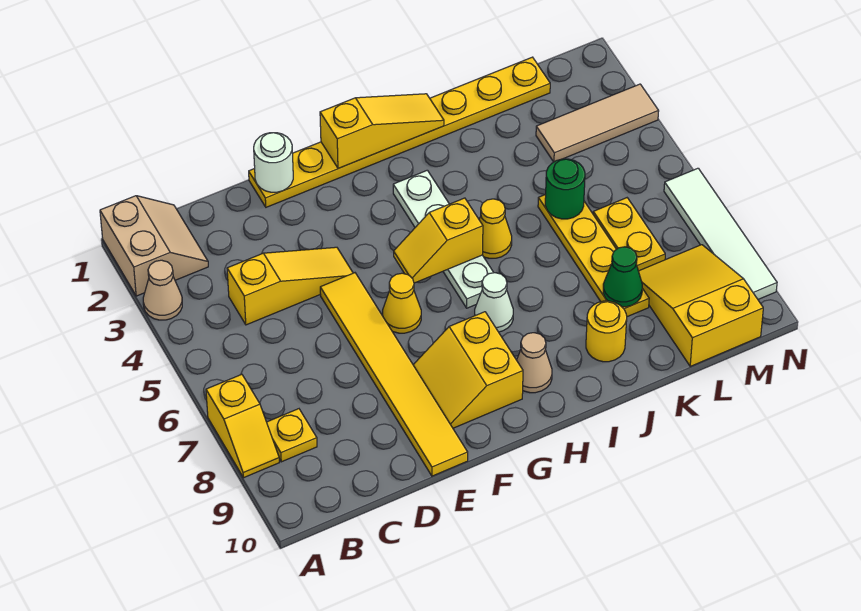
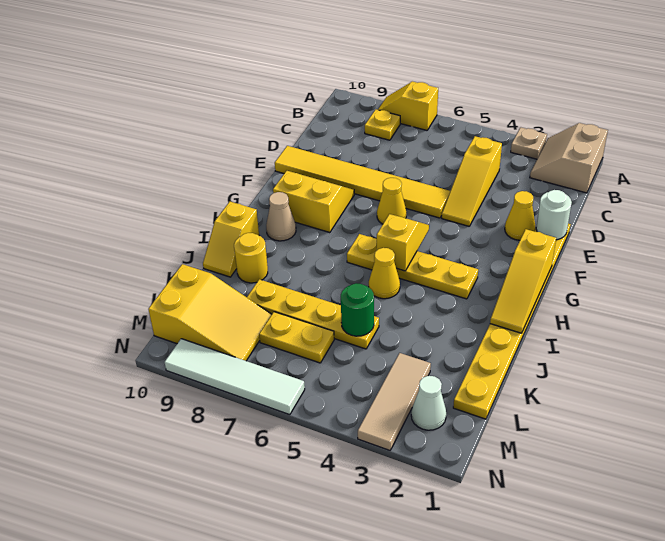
tan 2x2 slope [100,196,208,296] -> tan 2x2 slope turned to [530,123,608,193]
tan 1x1 cone [143,260,182,320] -> tan 1x1 plate [511,127,547,159]
none -> yellow 1x1 cone [505,191,535,240]
white 1x4 plate [393,170,494,308] -> yellow 1x4 plate [347,234,478,299]
white 1x1 cone [475,273,513,332] -> white 1x1 cone moved to [411,376,446,430]
none -> yellow 1x2 slope [203,202,259,277]
green 1x1 cone [603,247,642,307] -> none

